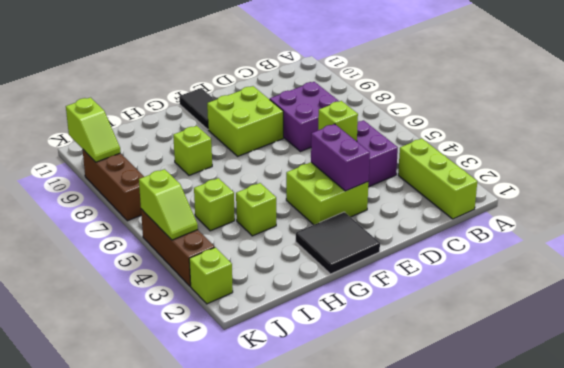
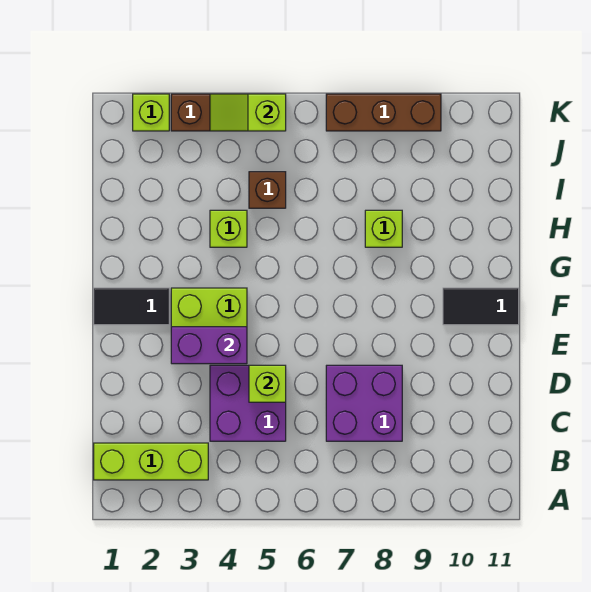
lime 2x2 brick [207,86,283,156] -> none
black 2x2 tile [296,212,380,274] -> black 1x2 tile [94,288,169,325]
lime 1x1 brick [194,178,235,231] -> brown 1x1 brick [249,172,286,208]
lime 1x2 slope [66,98,121,162] -> none

